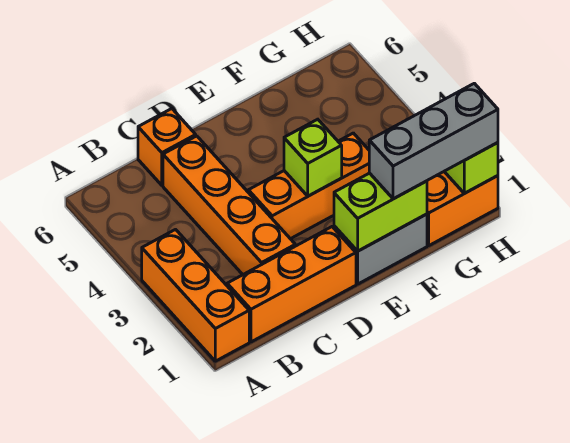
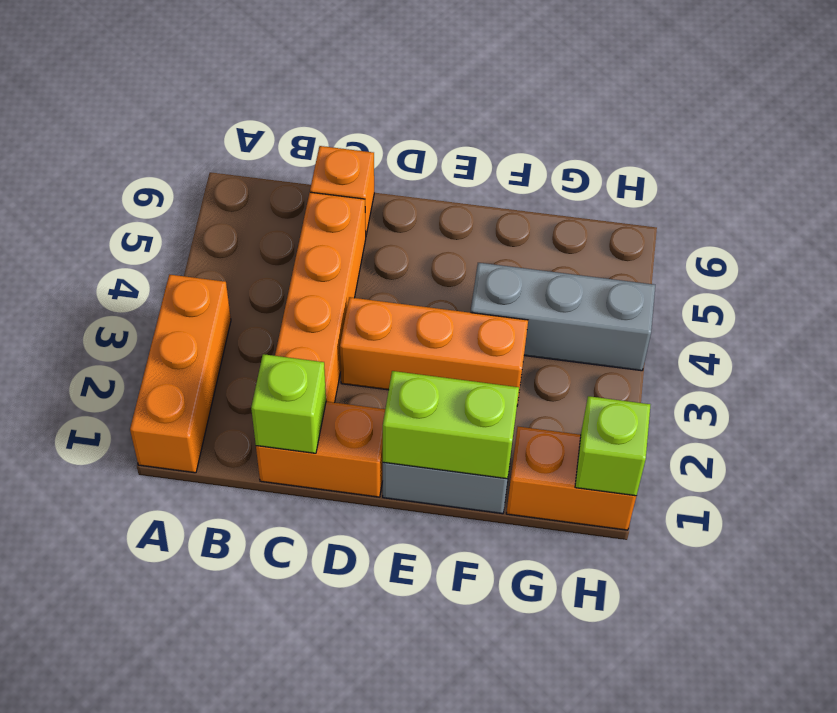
orange 1x3 brick [227,227,356,342] -> orange 1x2 brick [256,401,385,497]
lime 1x1 brick [284,119,342,196] -> lime 1x1 brick moved to [251,354,326,453]
grey 1x3 brick [369,83,498,199] -> grey 1x3 brick moved to [471,263,655,371]

